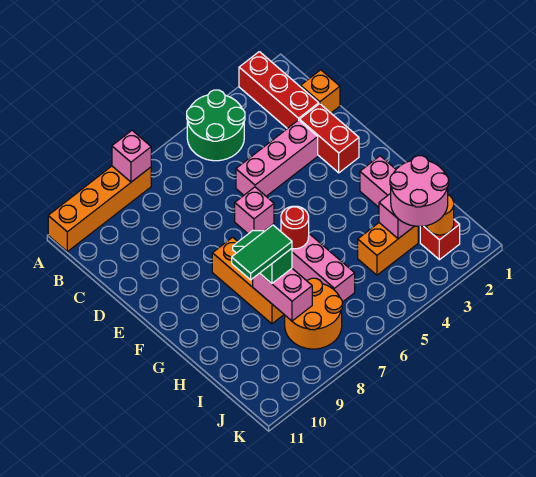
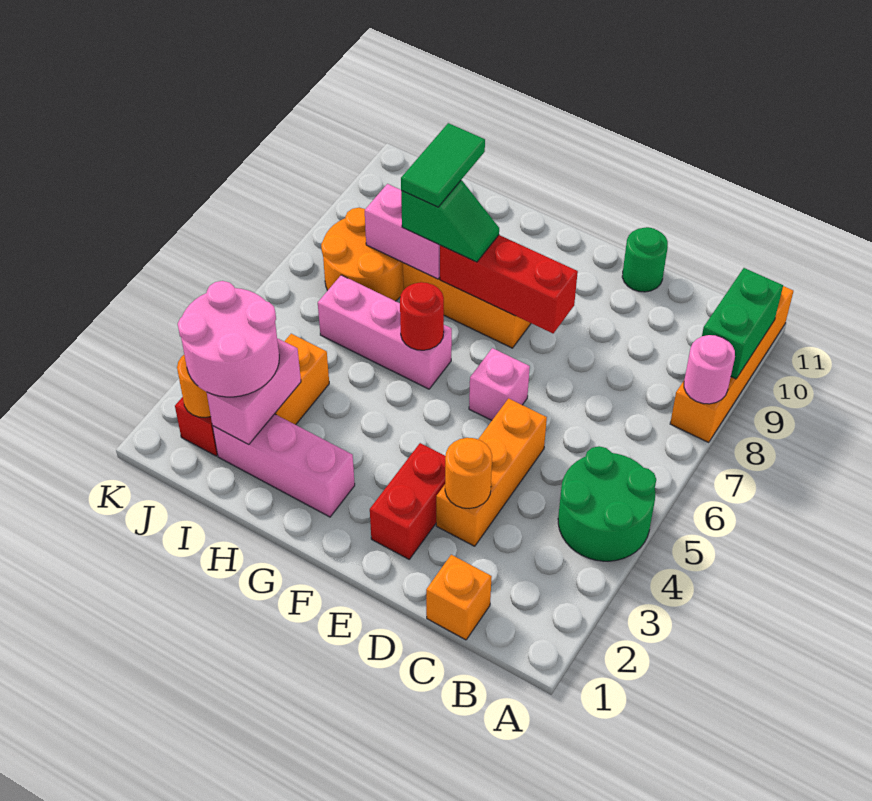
red 1x3 brick [239,52,319,129] -> red 1x3 brick moved to [440,235,578,333]
pink 1x1 brick [112,131,151,182] -> pink 1x1 round brick [684,335,735,404]
none -> green 1x2 brick [702,268,783,379]
red 1x2 brick [300,104,359,173] -> red 1x2 brick turned to [370,443,446,559]
pink 1x3 brick [236,120,318,196] -> orange 1x3 brick [436,398,547,546]
none -> orange 1x1 round brick [445,438,492,509]
none -> green 1x1 round brick [622,227,668,292]

